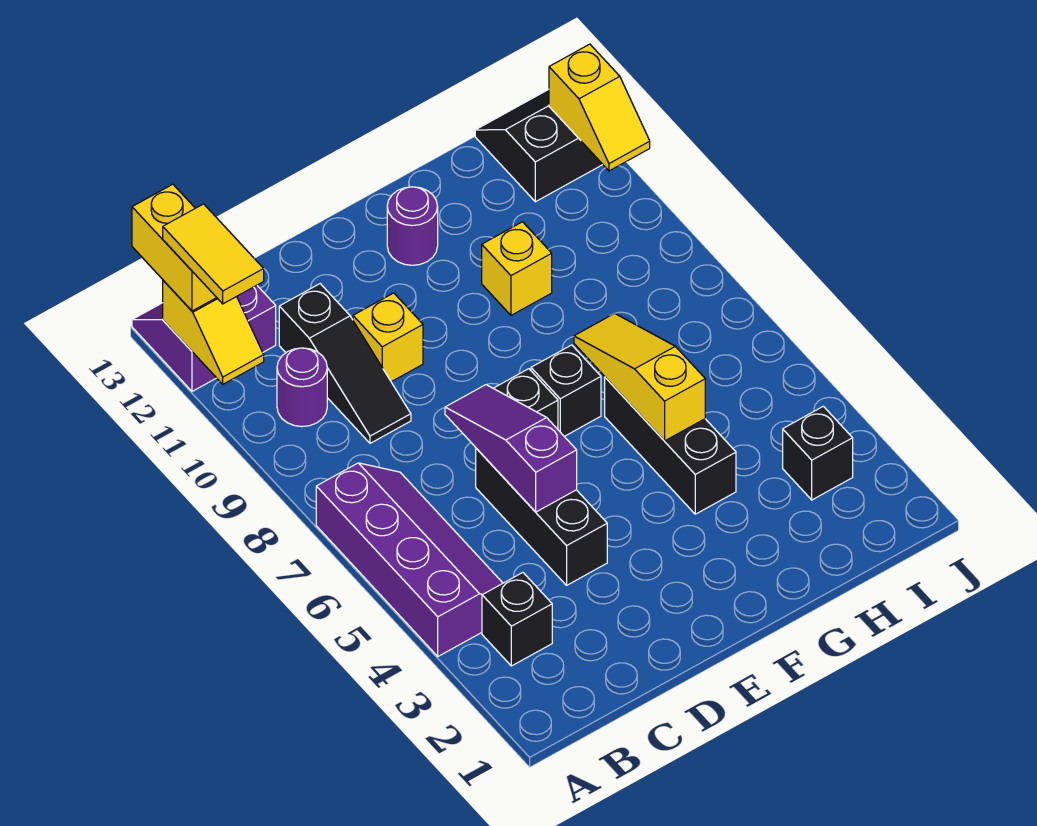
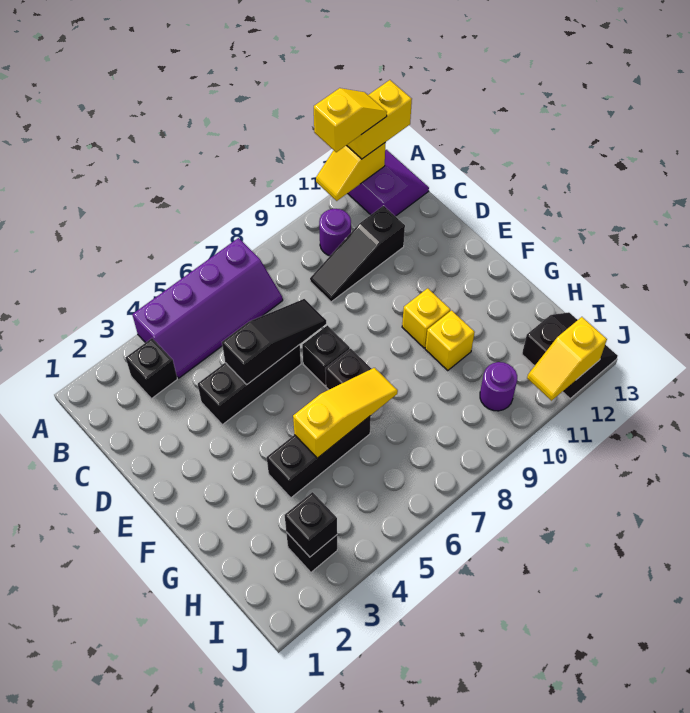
yellow 1x2 tile [163,204,264,304] -> yellow 1x2 slope [314,88,387,152]
purple 1x3 slope [445,385,577,512] -> black 1x3 slope [222,299,326,384]
yellow 1x1 brick [353,293,423,382] -> yellow 1x1 brick moved to [402,288,450,348]
purple 1x1 round brick [387,187,438,265] -> purple 1x1 round brick moved to [480,362,517,411]
none -> black 1x1 brick [285,492,337,557]

